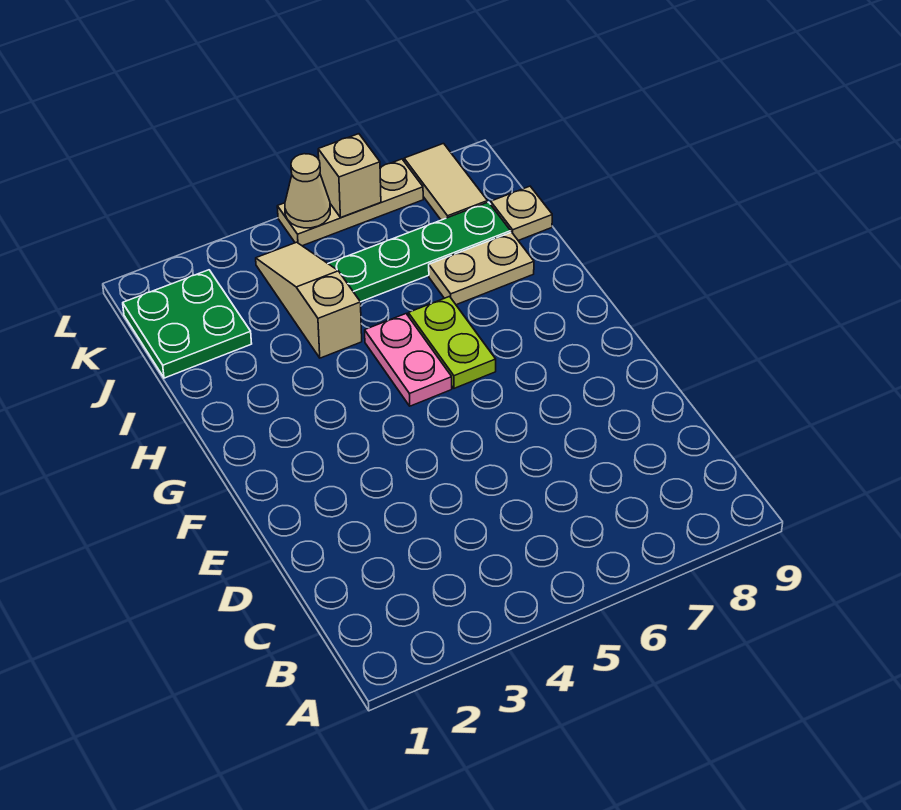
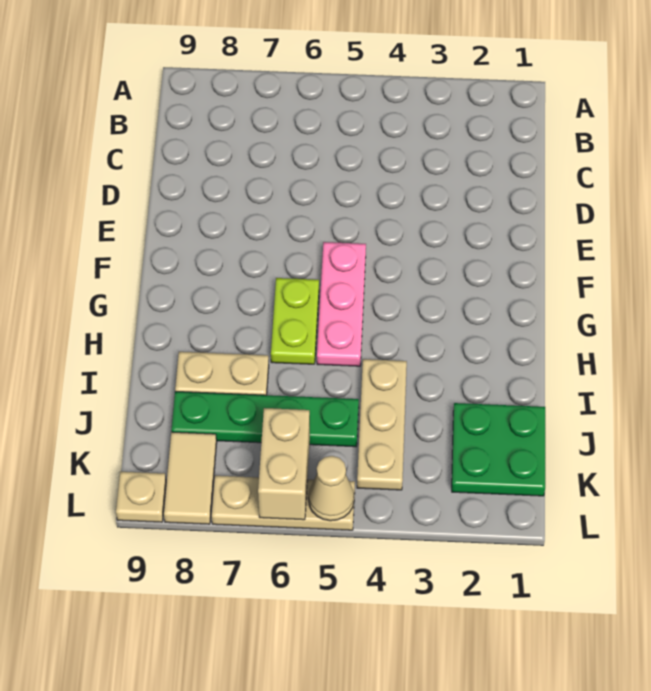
pink 1x2 plate [365,314,452,406] -> pink 1x3 plate [317,242,366,366]
tan 1x3 slope [256,242,362,358] -> tan 1x3 plate [357,359,407,490]
tan 1x1 plate [491,186,552,241] -> tan 1x1 plate moved to [116,472,166,522]
tan 1x1 brick [318,134,381,218] -> tan 1x2 brick [258,408,310,520]

